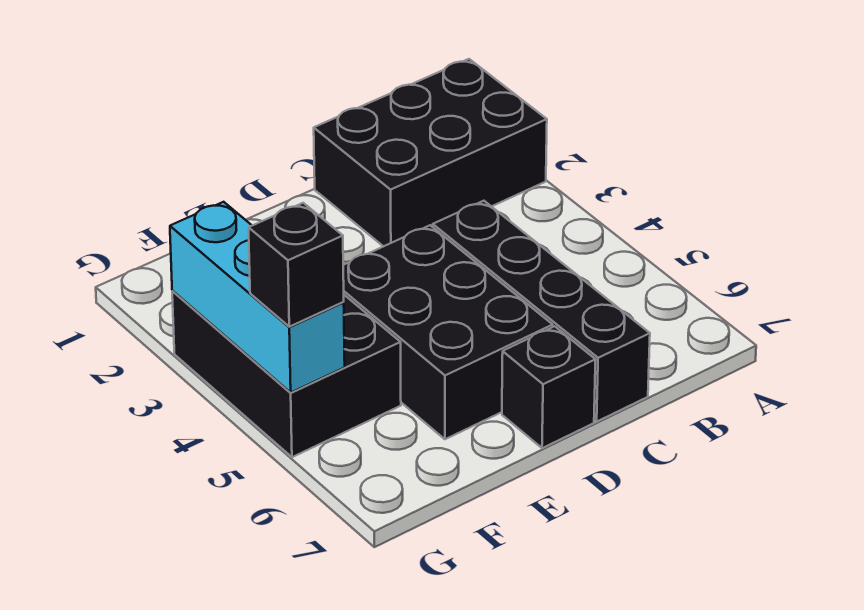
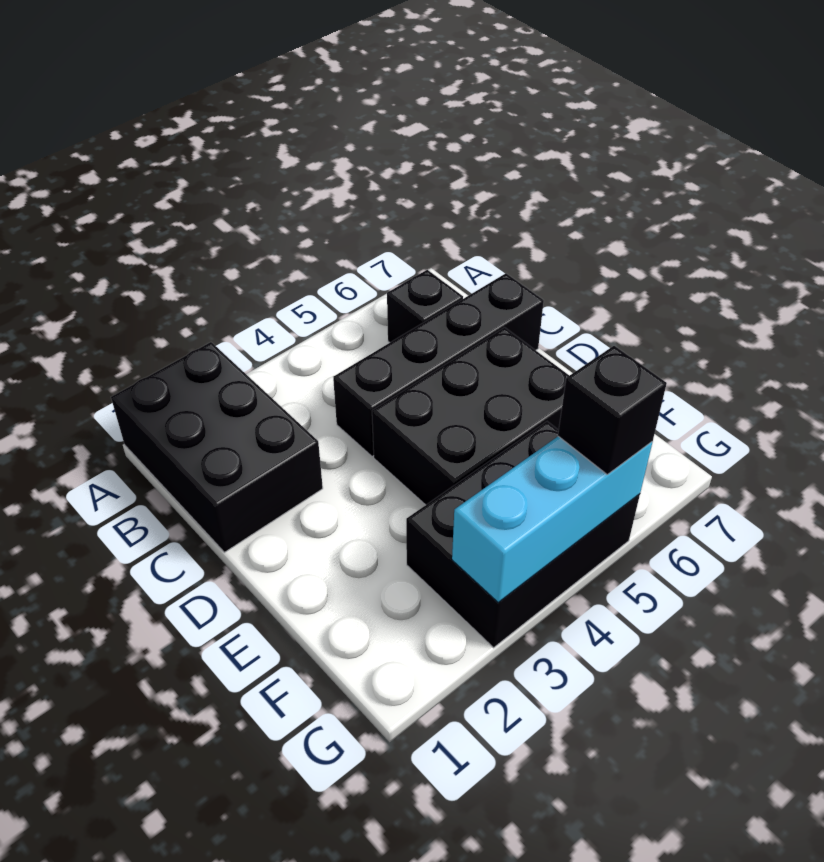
black 1x1 brick [502,326,596,448] -> black 1x1 brick moved to [387,270,463,343]

